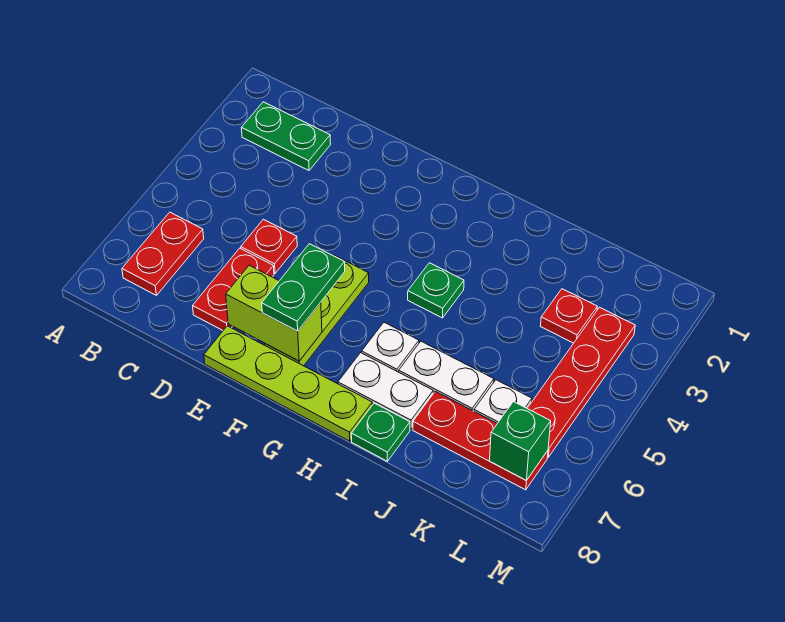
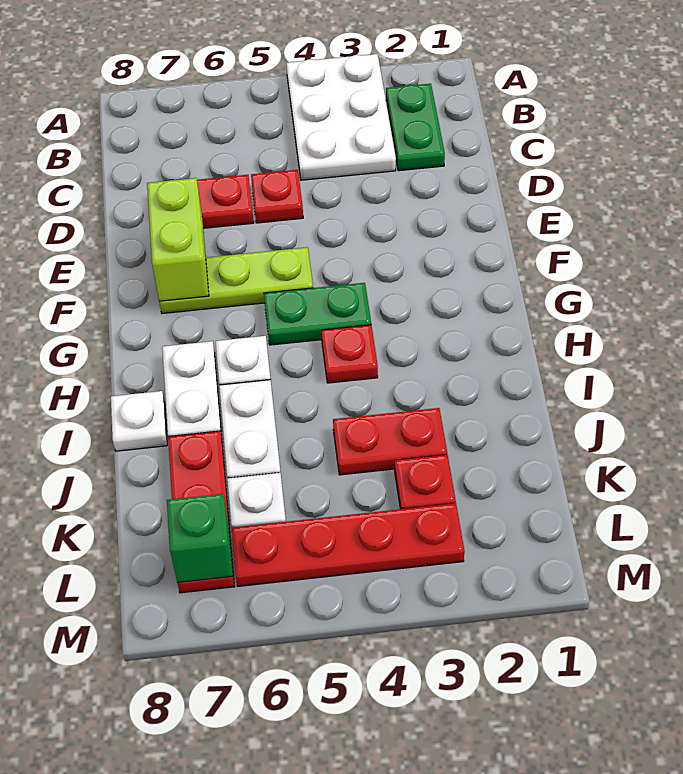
none -> white 2x3 plate [286,54,396,180]
red 1x2 plate [122,212,204,295] -> red 1x2 plate moved to [333,408,447,475]
lime 1x4 plate [204,326,372,441] -> none
green 1x2 plate [262,244,345,331] -> green 1x2 plate moved to [264,283,371,345]
green 1x1 plate [408,263,464,318] -> red 1x1 plate [321,325,378,383]
green 1x1 plate [351,403,410,461] -> white 1x1 plate [111,391,167,451]

